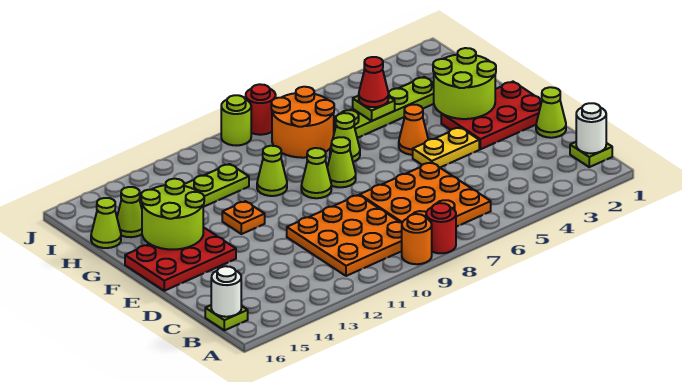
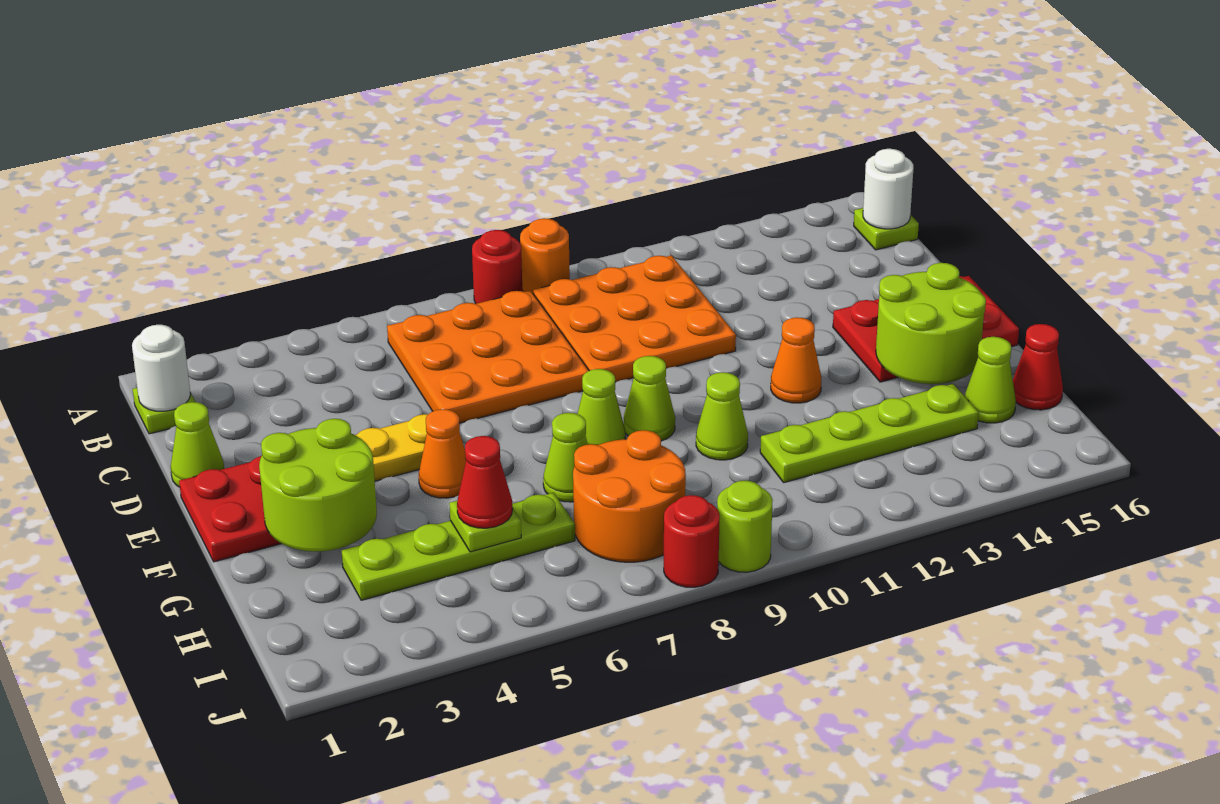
orange 1x1 plate [222,201,265,234] -> orange 1x1 cone [771,317,821,403]
lime 1x1 cone [91,198,121,248] -> red 1x1 cone [1013,324,1063,410]

